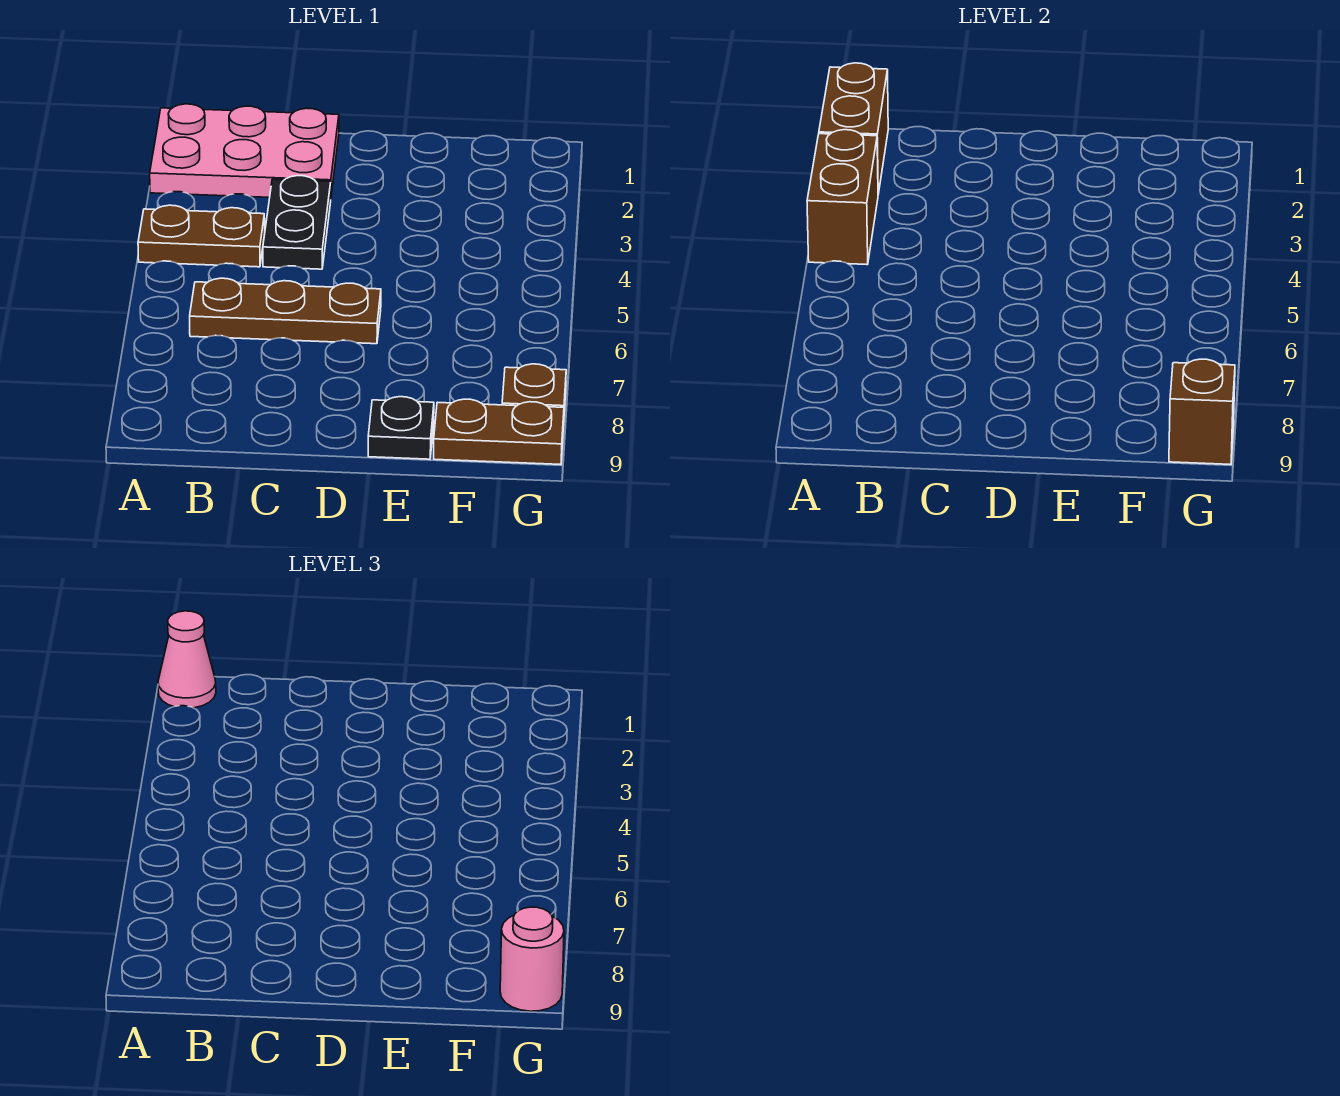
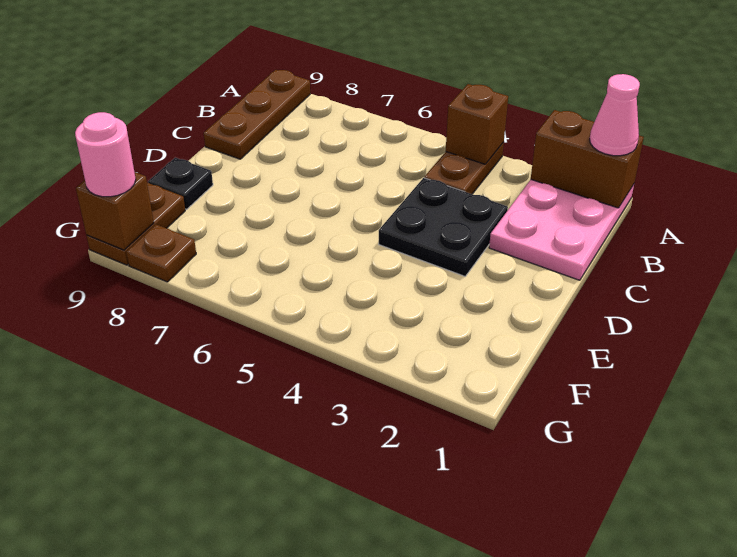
brown 1x2 brick [807,130,878,265] -> brown 1x1 brick [446,84,508,164]
brown 1x3 plate [190,278,381,344] -> brown 1x3 plate moved to [204,70,310,159]
black 1x2 plate [263,176,331,269] -> black 2x2 plate [379,178,508,276]

